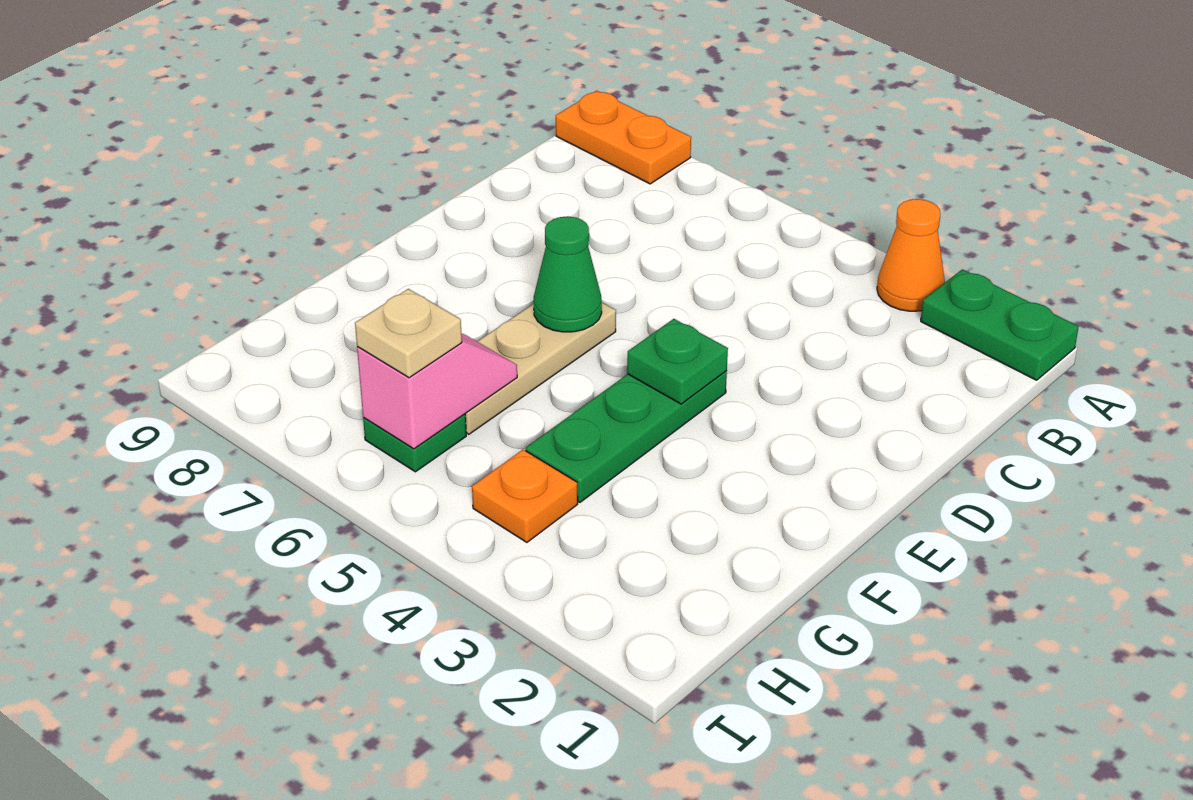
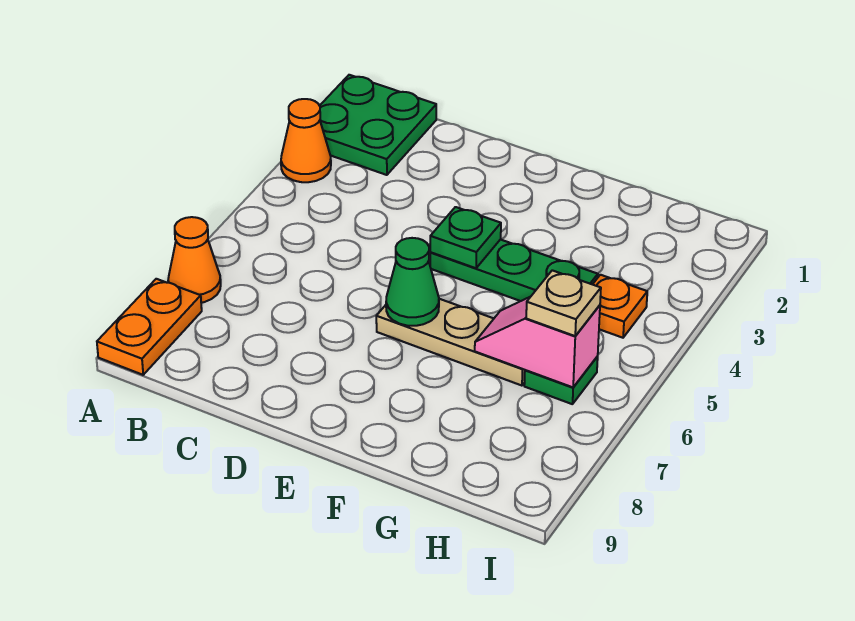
green 1x2 plate [921,269,1079,380] -> green 2x2 plate [320,75,436,175]
none -> orange 1x1 cone [168,217,221,303]

